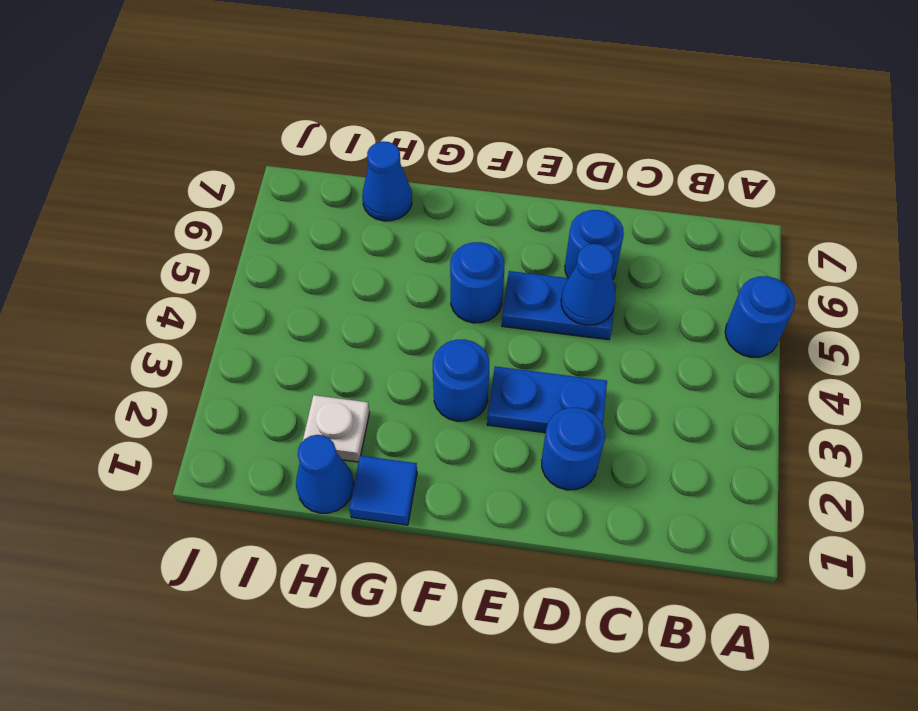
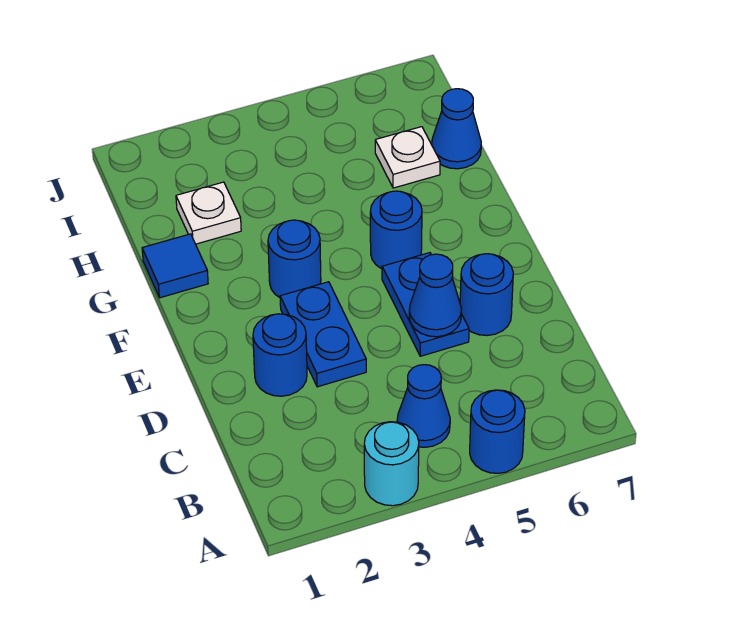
none -> cyan 1x1 round brick [364,422,419,506]
blue 1x1 cone [296,435,354,513] -> blue 1x1 cone moved to [397,365,450,447]
none -> white 1x1 plate [375,127,440,188]

